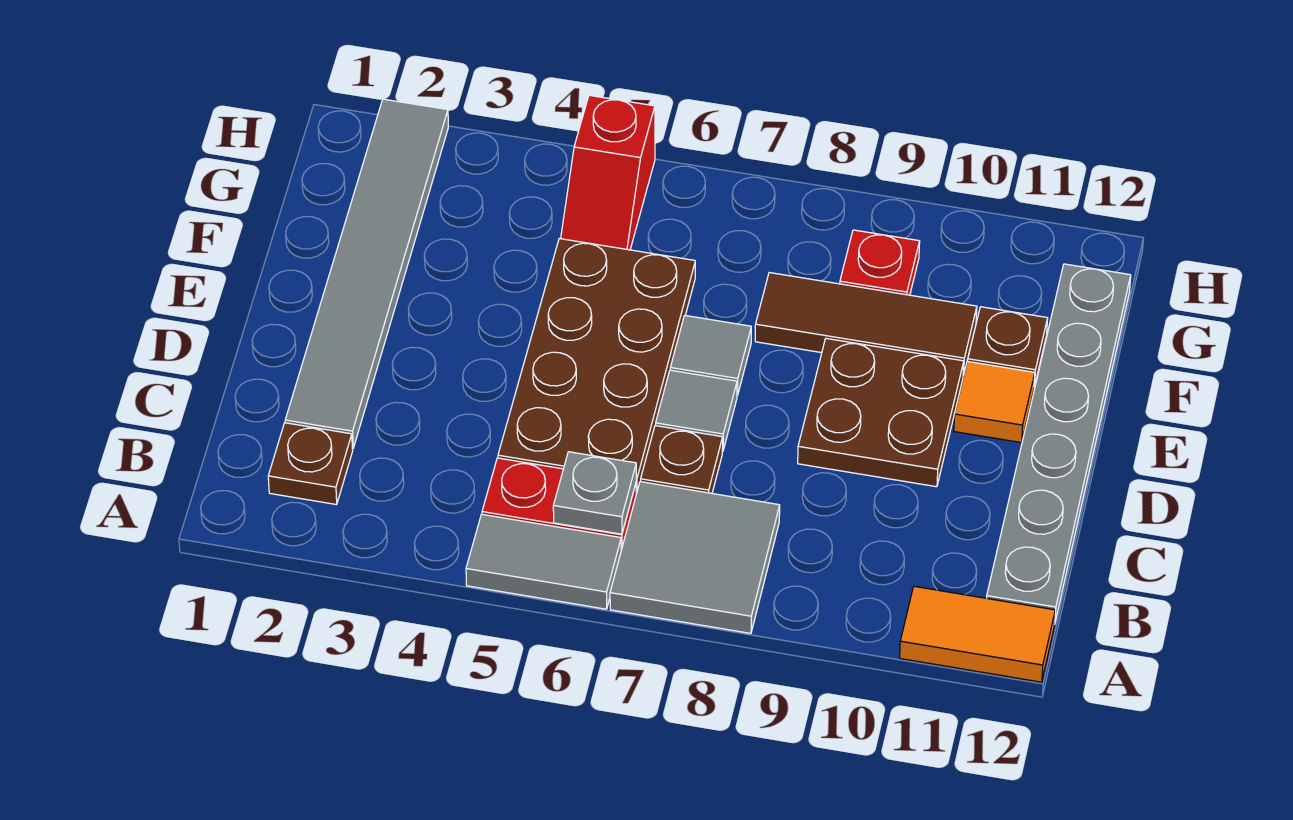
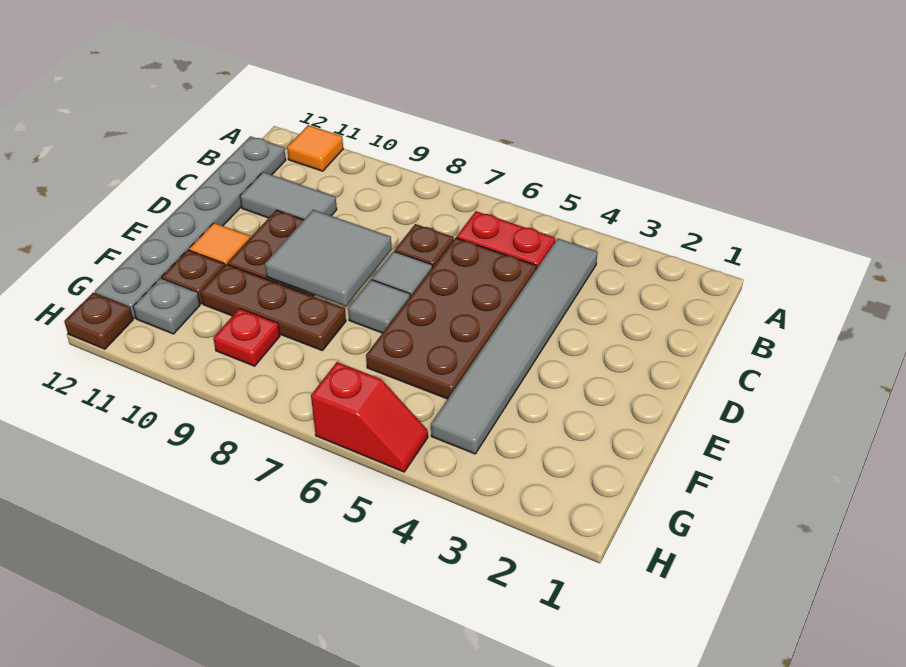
grey 1x2 tile [466,514,621,609] -> grey 1x2 tile moved to [240,172,337,219]
grey 2x2 tile [610,482,780,633] -> grey 2x2 tile moved to [265,210,392,306]
orange 1x2 tile [900,586,1055,682] -> orange 1x1 tile [287,125,343,171]
brown 1x1 plate [268,423,353,505] -> brown 1x1 plate moved to [64,293,133,349]
grey 1x1 plate [553,452,636,534] -> grey 1x1 plate moved to [133,278,200,334]
grey 1x6 tile [285,99,448,448] -> grey 1x6 tile moved to [431,238,598,454]
brown 1x3 tile [755,273,977,376] -> brown 1x3 plate [201,264,346,350]
red 1x2 slope [561,95,655,250] -> red 1x2 slope turned to [311,362,428,472]

